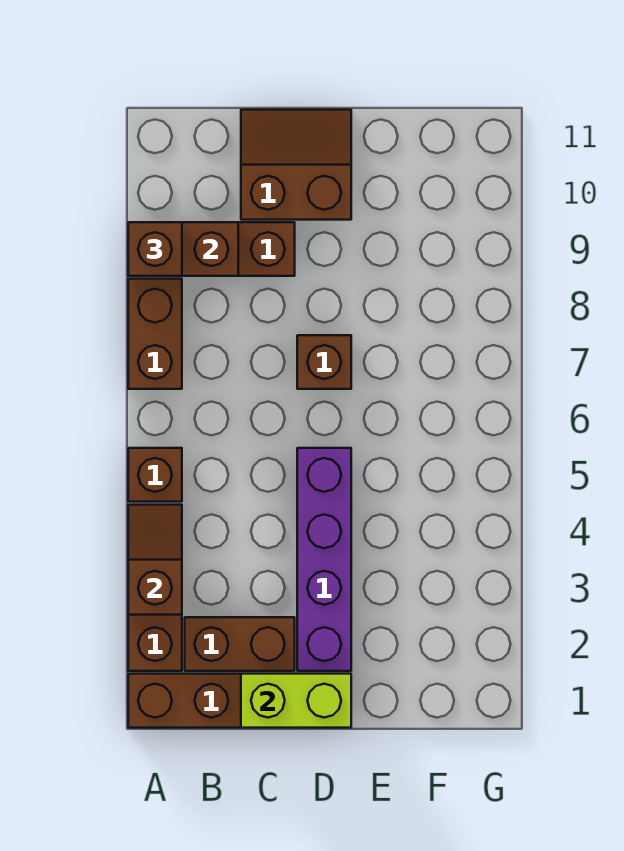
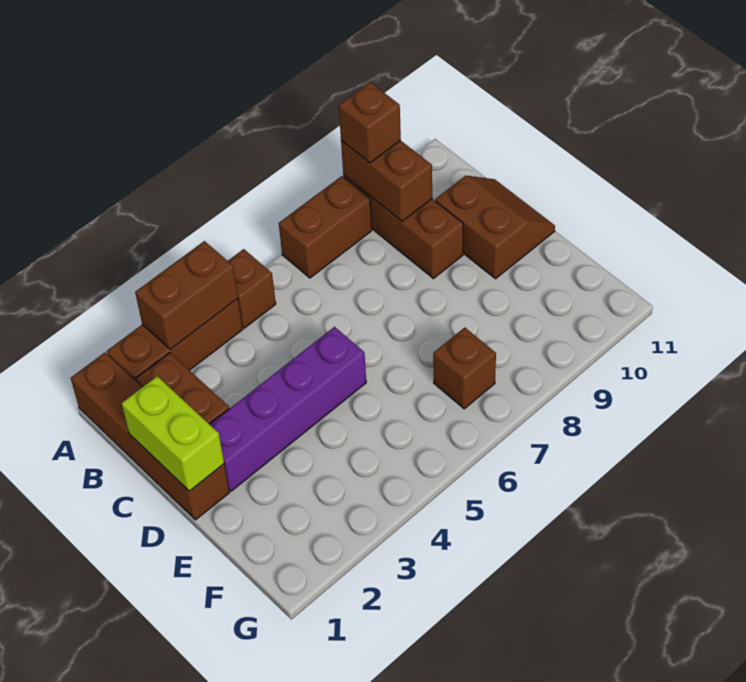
brown 1x2 slope [128,505,182,615] -> brown 1x2 brick [135,241,238,349]
brown 1x1 brick [297,335,351,389] -> brown 1x1 brick moved to [433,327,496,409]

